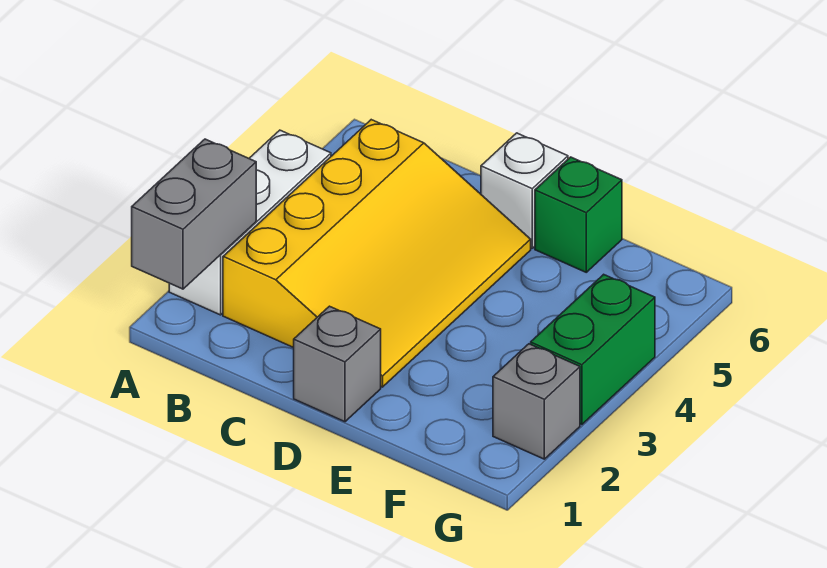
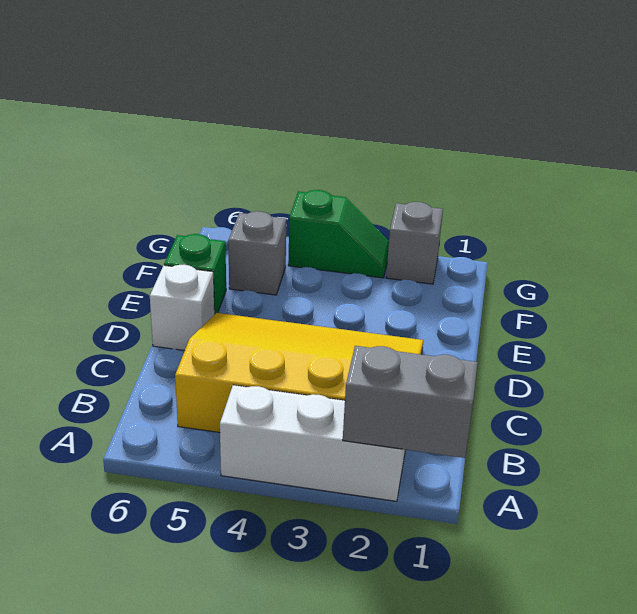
grey 1x1 brick [294,306,381,422] -> grey 1x1 brick moved to [228,211,286,295]
green 1x2 brick [531,274,655,425] -> green 1x2 slope [288,190,389,278]

